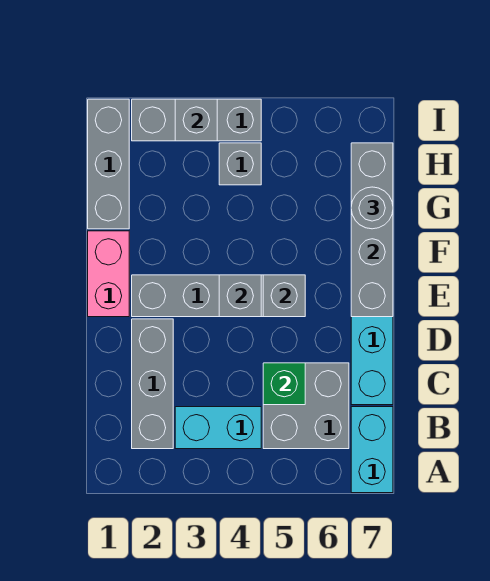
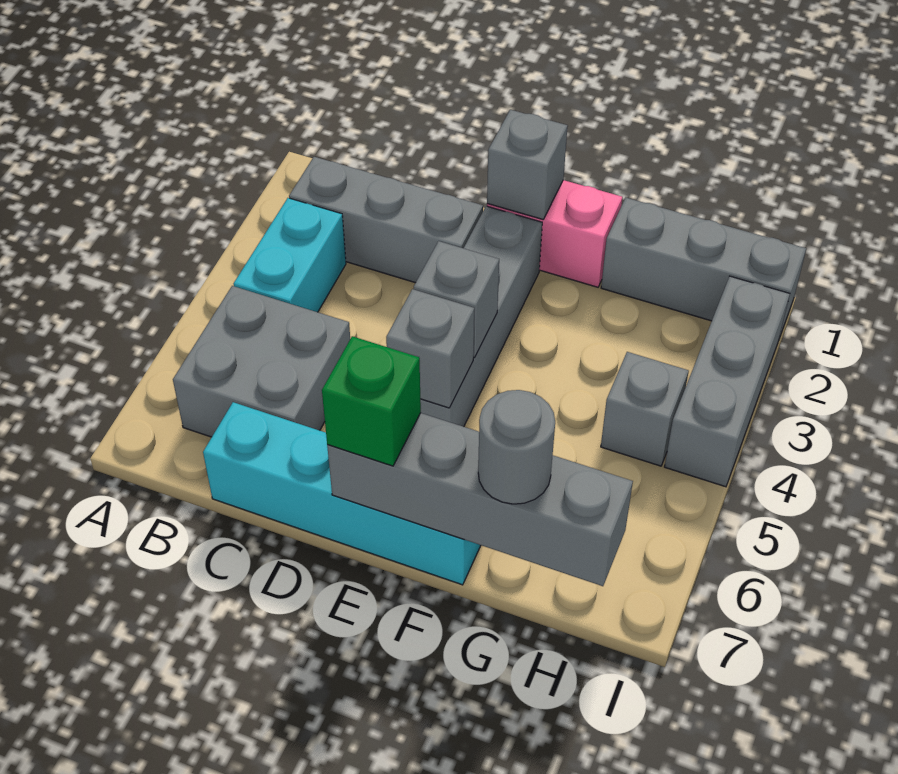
cyan 1x2 brick [351,407,393,493] -> none
green 1x1 brick [263,363,305,405] -> green 1x1 brick moved to [322,336,421,466]
grey 1x1 brick [175,99,217,141] -> grey 1x1 brick moved to [487,110,568,219]

